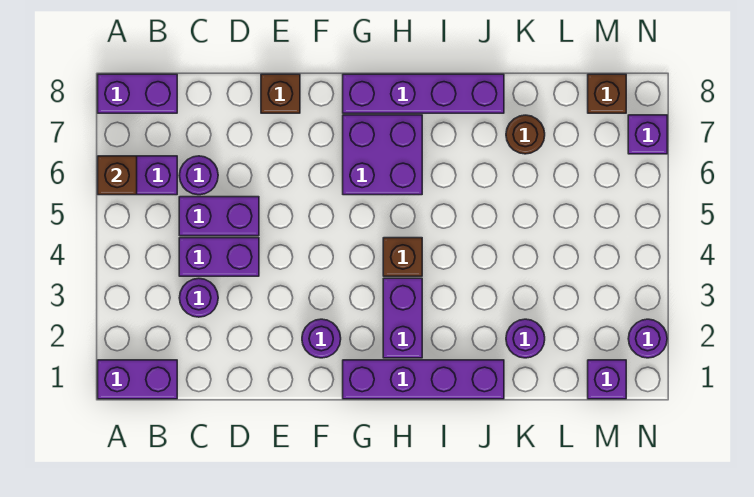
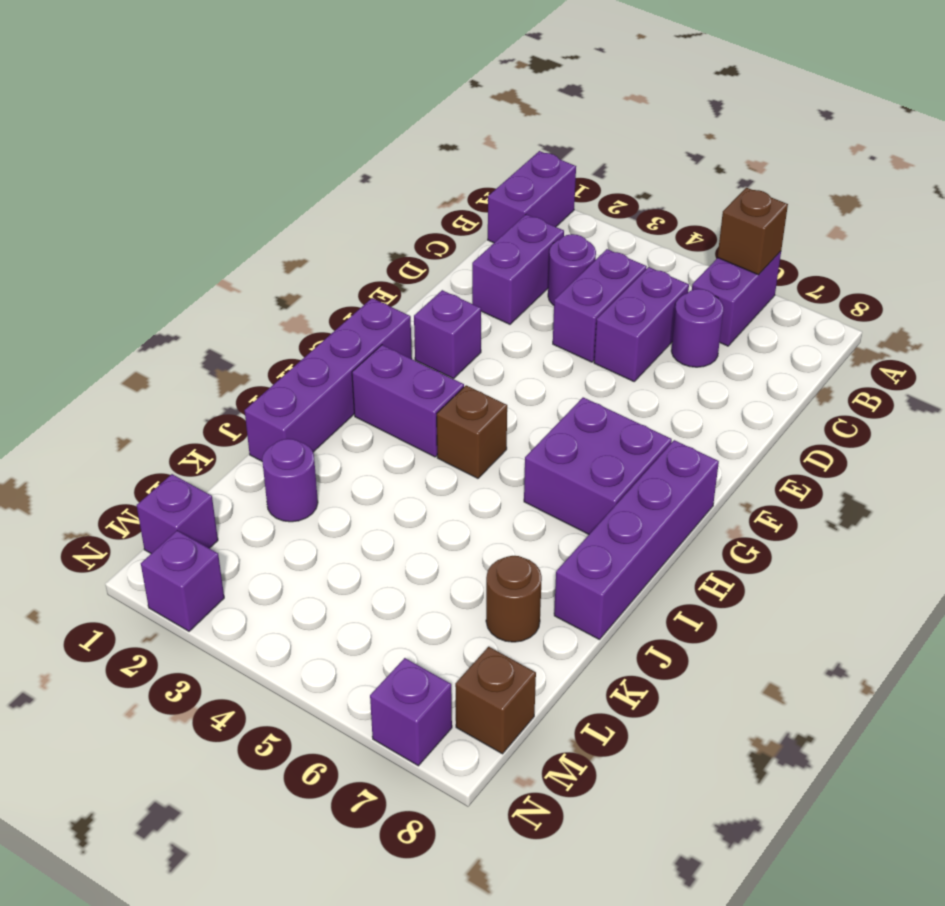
purple 1x2 brick [98,74,177,113] -> purple 1x2 brick moved to [472,214,564,324]
brown 1x1 brick [261,74,300,113] -> none
purple 1x1 round brick [302,319,341,358] -> purple 1x1 brick [414,290,481,379]
purple 1x1 round brick [628,319,667,358] -> purple 1x1 brick [141,531,224,631]

